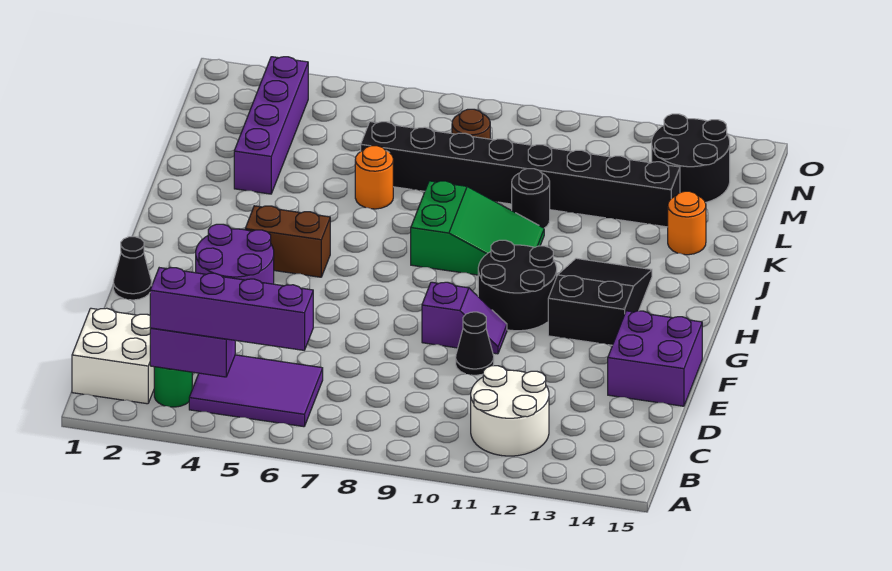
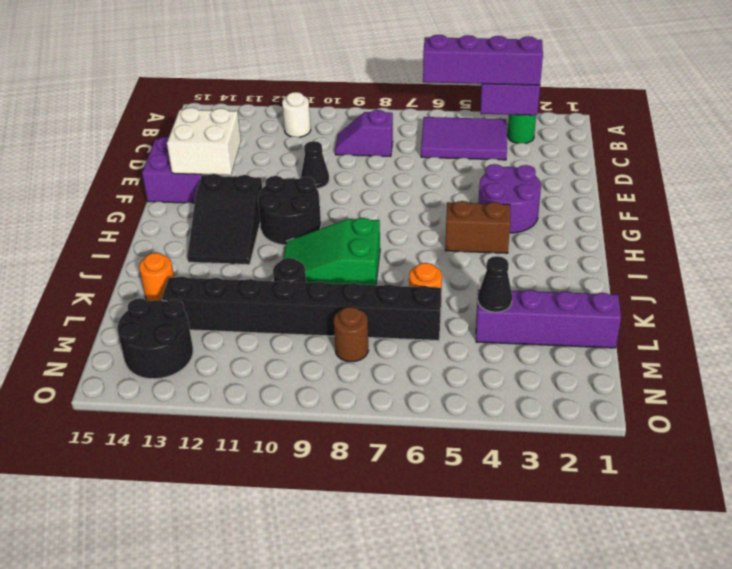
white 2x2 brick [72,308,154,404] -> white 2x2 brick moved to [167,108,241,175]
white 2x2 round brick [471,366,549,456] -> white 1x1 round brick [282,92,311,137]
black 1x1 cone [113,237,152,300] -> black 1x1 cone moved to [478,256,512,312]
purple 1x2 slope [422,282,507,354] -> purple 1x2 slope moved to [335,110,393,157]
purple 1x4 brick [234,57,308,194] -> purple 1x4 brick turned to [476,289,621,348]

